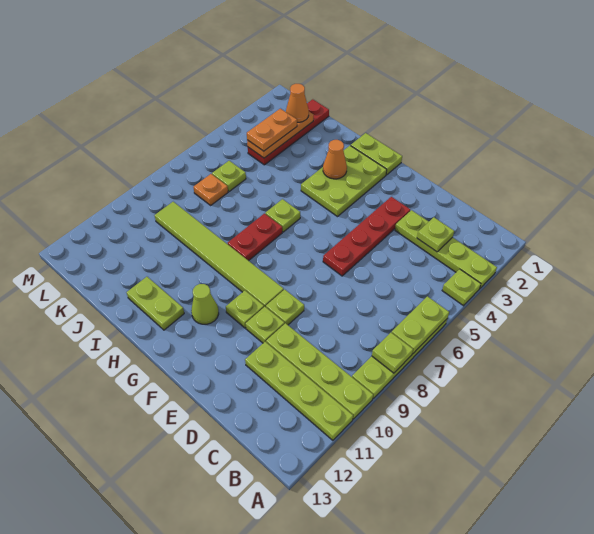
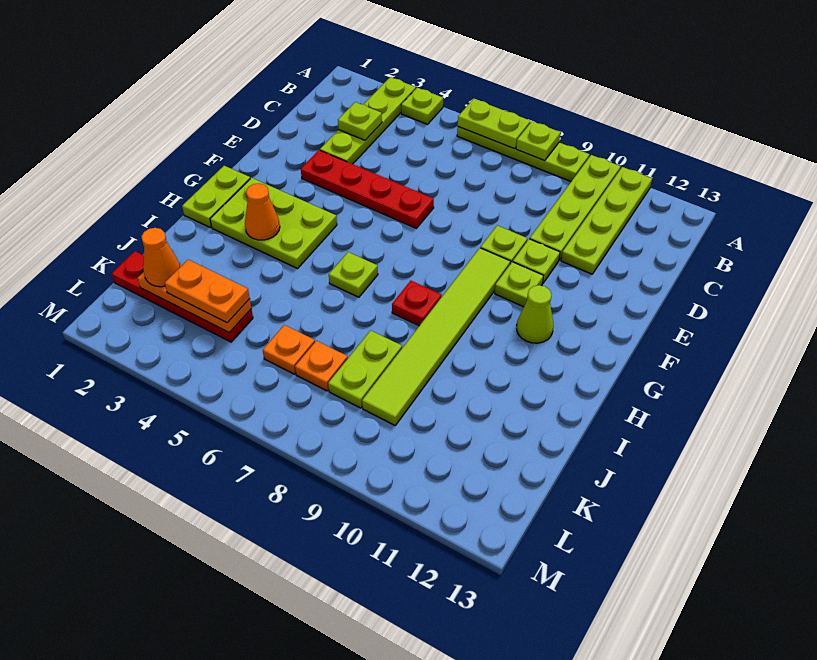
red 1x2 plate [228,214,282,261] -> red 1x1 plate [392,281,442,326]
lime 1x2 plate [127,277,184,330] -> lime 1x2 plate moved to [328,330,402,408]
lime 1x1 plate [212,161,246,192] -> orange 1x1 plate [263,325,315,374]

